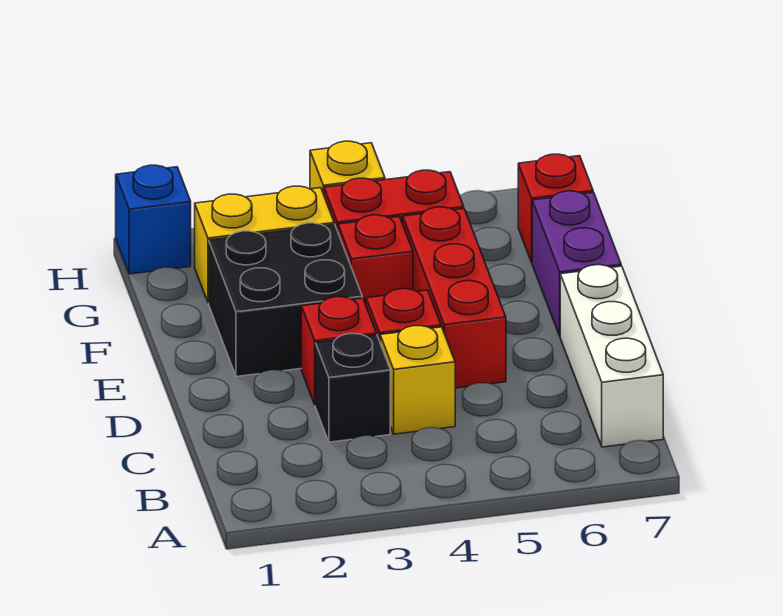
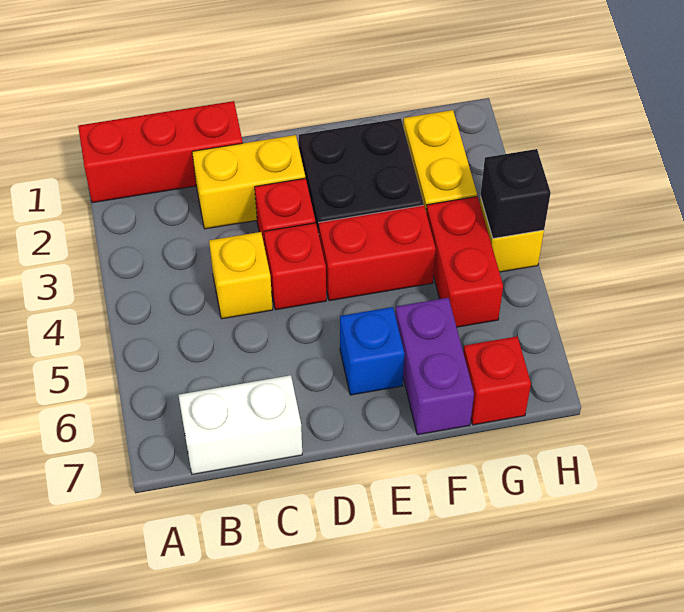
white 1x3 brick [560,265,663,447] -> white 1x2 brick [179,375,302,474]
none -> yellow 1x2 brick [192,135,305,229]
black 1x1 brick [315,334,390,442] -> black 1x1 brick moved to [480,149,551,239]
red 1x3 brick [403,207,506,388] -> red 1x3 brick moved to [78,101,243,203]
purple 1x2 brick [532,191,621,336] -> purple 1x2 brick turned to [395,298,474,435]
red 1x1 brick [338,215,413,305] -> red 1x2 brick [319,205,436,301]
blue 1x1 brick [116,165,191,274] -> blue 1x1 brick moved to [340,307,404,395]

